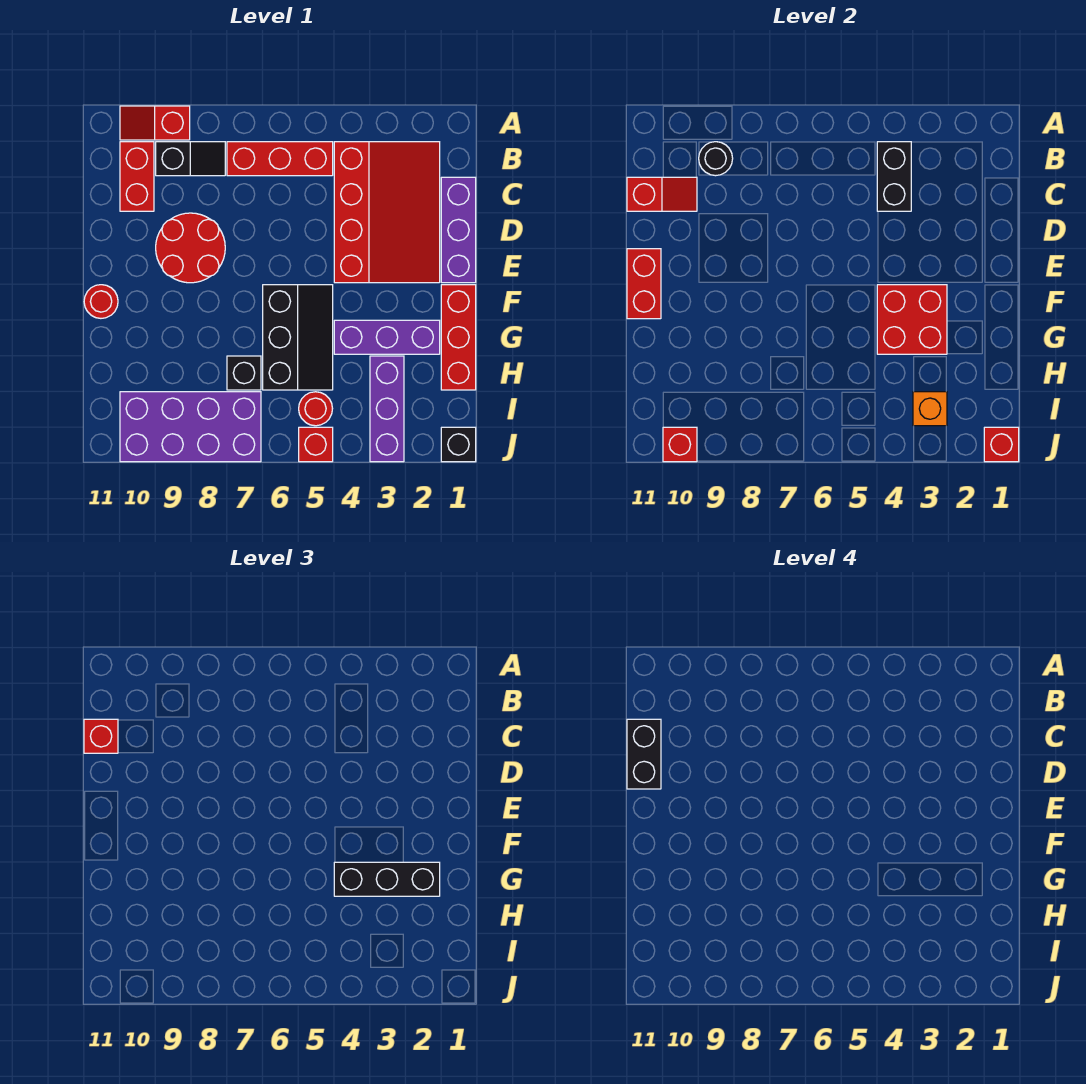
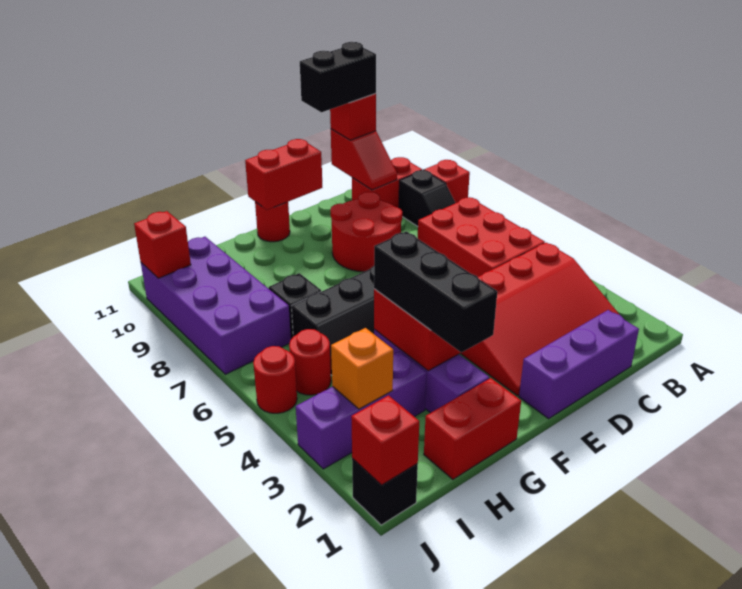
black 1x2 brick [877,142,911,211] -> none
red 1x3 brick [227,142,333,176] -> red 2x3 brick [418,197,545,277]
black 1x1 round brick [699,142,733,176] -> none
red 1x3 brick [441,285,476,390] -> red 1x2 brick [424,378,521,479]
red 1x1 brick [299,427,333,462] -> red 1x1 round brick [253,346,297,413]

